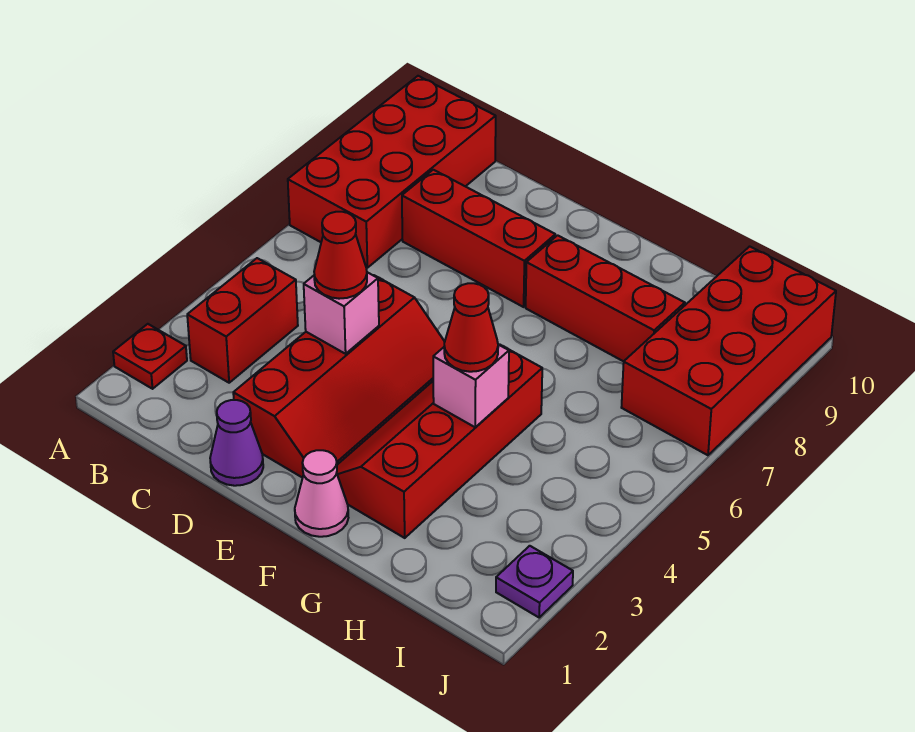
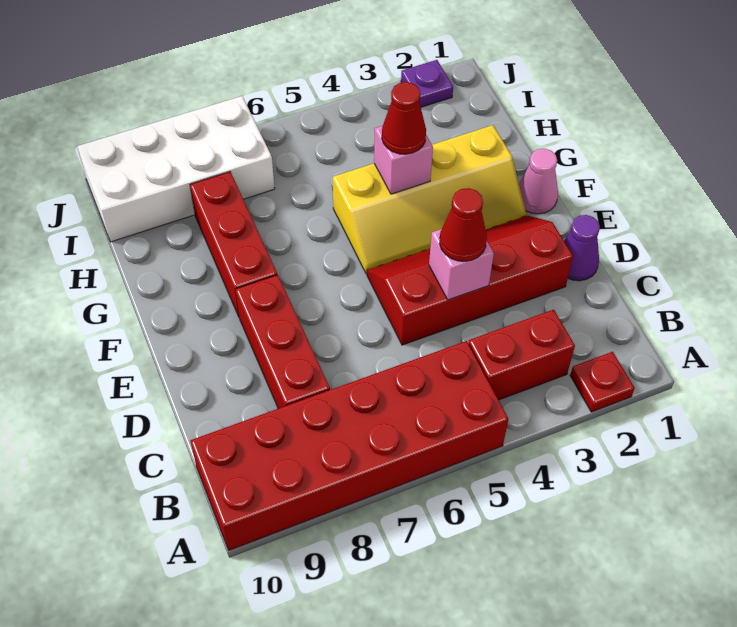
red 2x4 brick [288,76,496,268] -> red 2x6 brick [190,341,508,550]
red 2x4 slope [337,345,542,538] -> yellow 2x4 slope [333,125,526,274]
red 2x4 brick [621,246,836,455] -> white 2x4 brick [77,96,275,242]

